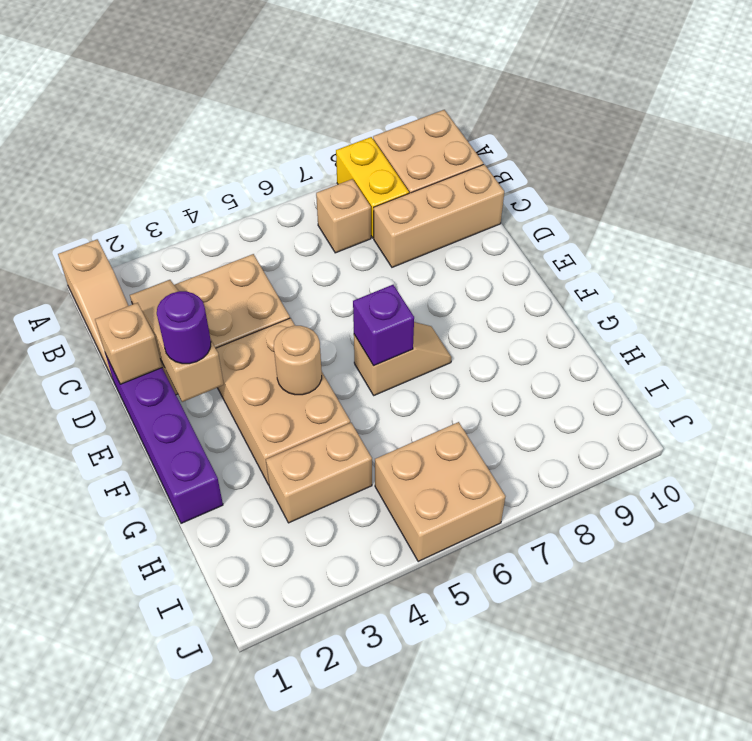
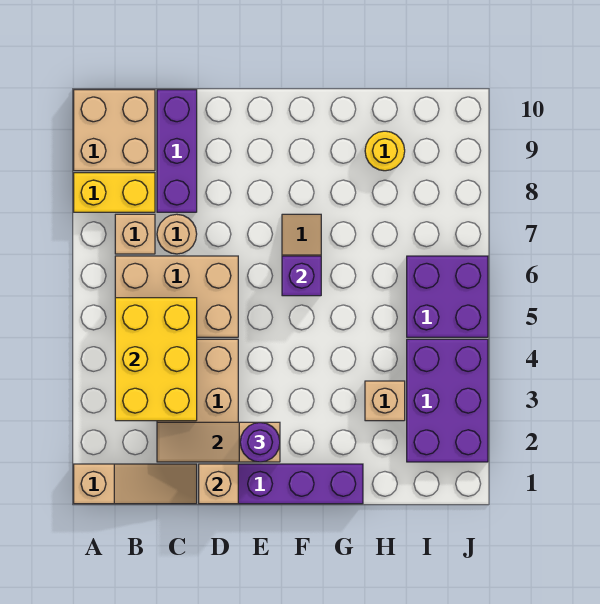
none -> yellow 2x3 brick [115,298,197,421]
tan 1x3 brick [374,164,504,267] -> purple 1x3 brick [157,90,197,212]
tan 2x3 brick [216,318,350,485] -> tan 2x3 brick moved to [115,256,238,337]
tan 1x1 round brick [274,326,322,395] -> tan 1x1 round brick moved to [157,214,197,254]
tan 1x2 brick [266,423,372,523] -> tan 1x1 brick [365,381,405,421]
none -> yellow 1x1 round brick [365,131,405,171]
none -> purple 2x3 brick [407,339,488,462]
tan 2x2 brick [375,422,506,561] -> purple 2x2 brick [407,256,488,337]

